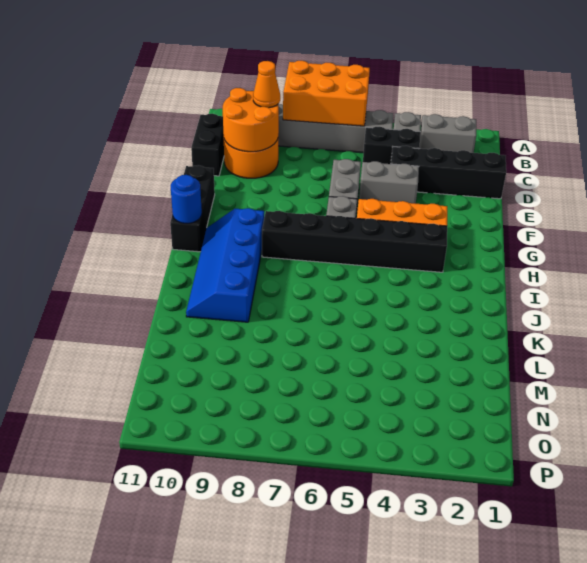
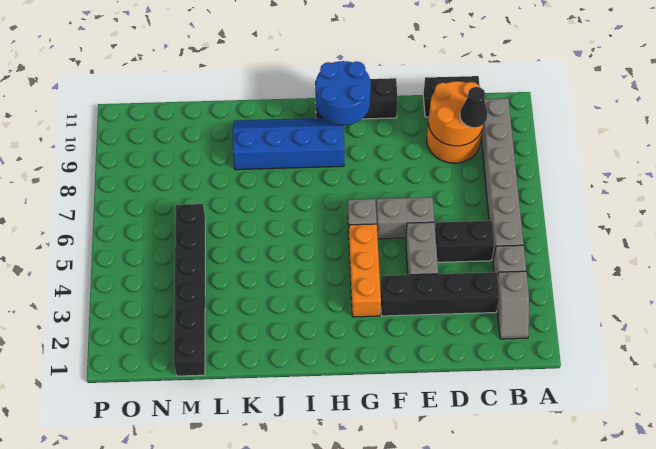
orange 2x3 brick [283,61,370,126] -> none
grey 1x2 brick [420,114,476,153] -> grey 1x2 slope [497,271,529,339]
black 1x2 brick [363,127,420,164] -> black 1x2 brick turned to [435,221,495,262]
orange 1x1 cone [253,61,280,108] -> black 1x1 cone [460,87,488,128]
black 1x4 brick [391,146,506,199] -> black 1x4 brick turned to [380,272,499,316]
black 1x6 brick [262,211,447,272] -> black 1x6 brick moved to [174,204,205,376]
blue 1x1 round brick [171,175,202,223] -> blue 2x2 round brick [315,61,371,125]

